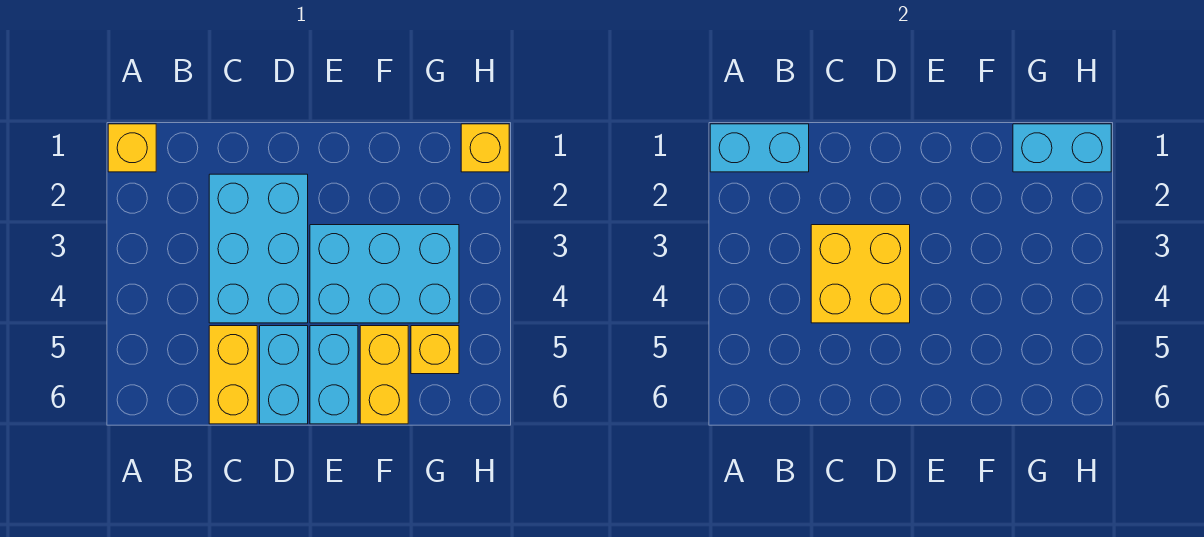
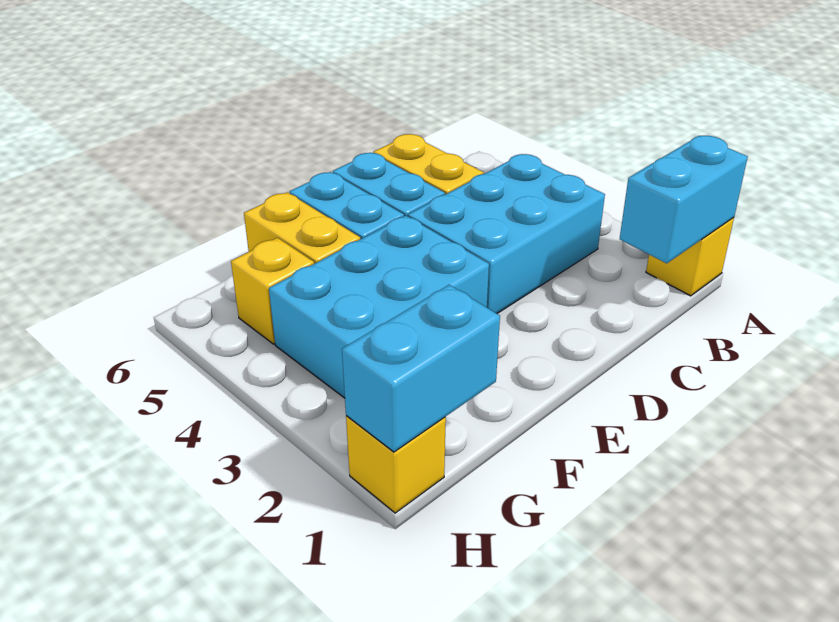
cyan 2x3 brick [209,174,308,323] -> cyan 2x3 brick turned to [408,154,605,314]
yellow 2x2 brick [811,225,910,323] -> none

